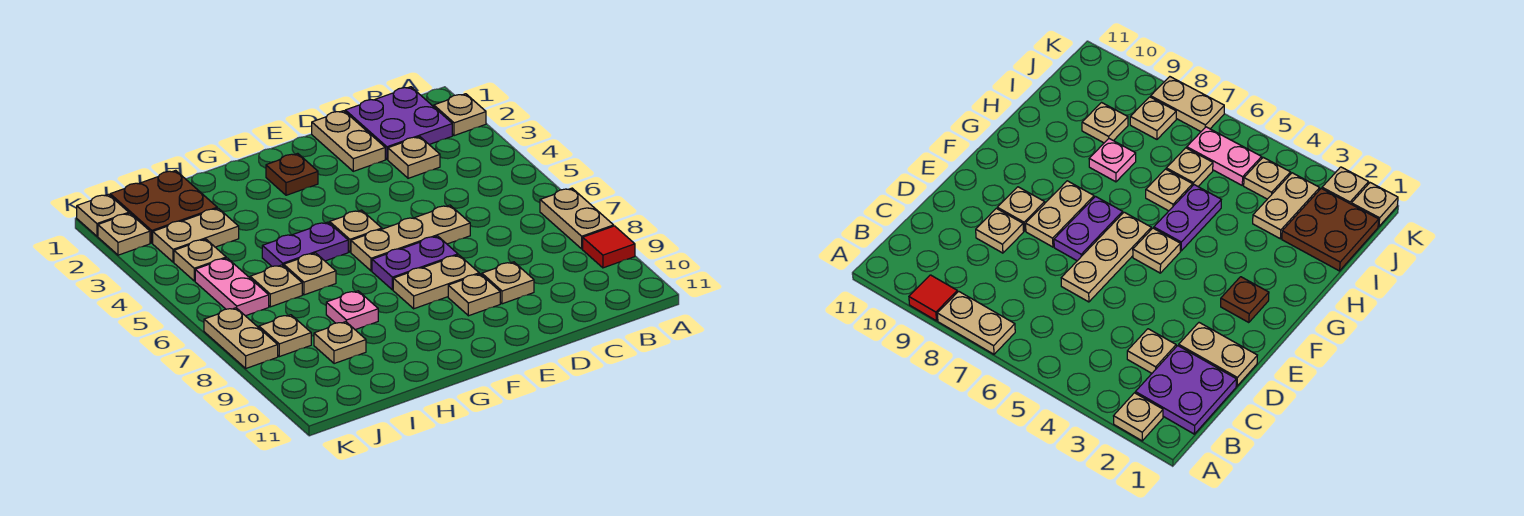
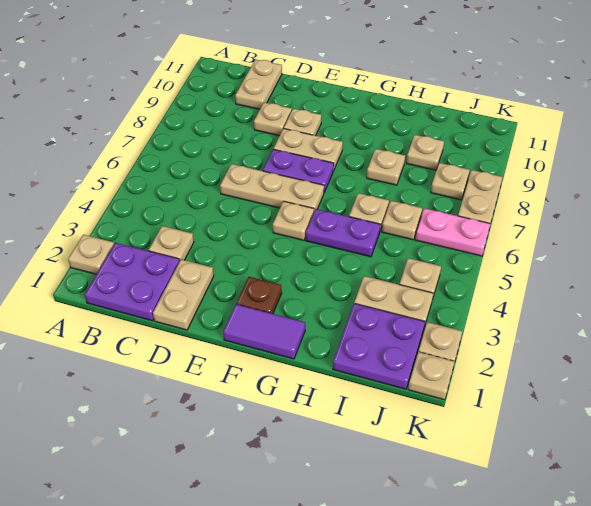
tan 1x2 plate [540,188,614,249] -> tan 1x2 plate moved to [235,59,282,109]
red 1x1 tile [583,226,635,268] -> none
none -> purple 1x2 tile [223,304,305,359]
pink 1x1 plate [326,291,378,330] -> tan 1x1 plate [367,149,405,185]
brown 2x2 plate [110,170,217,243] -> purple 2x2 plate [333,304,425,389]
pink 1x2 plate [195,258,269,316] -> pink 1x2 plate turned to [415,208,490,256]

